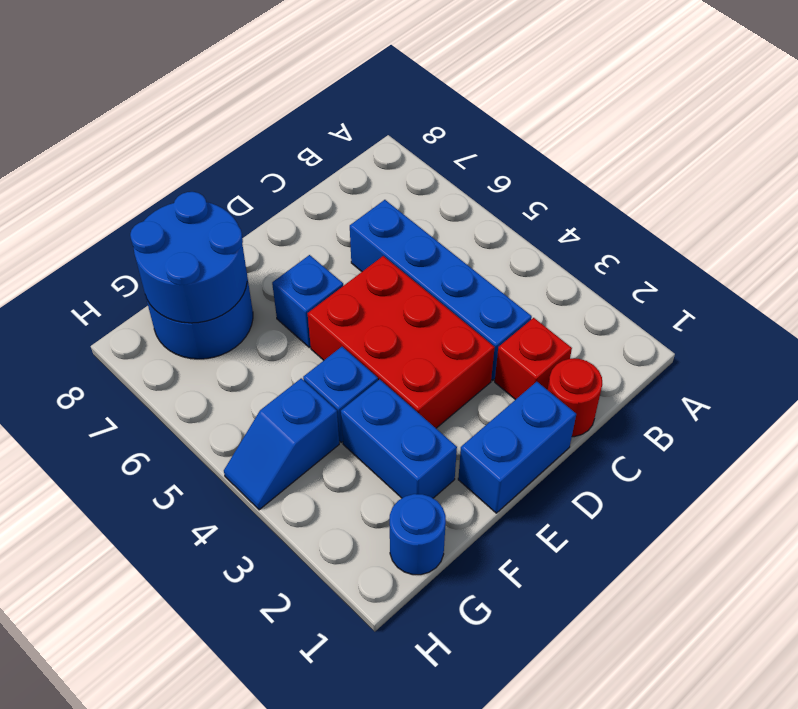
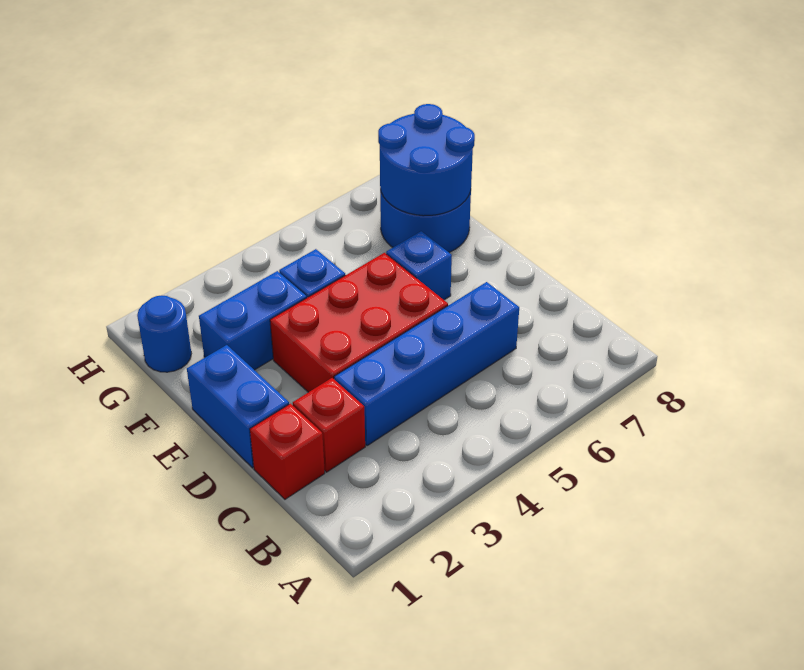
red 1x1 round brick [548,359,602,437] -> red 1x1 brick [250,404,325,499]
blue 1x2 slope [224,378,339,510] -> none

